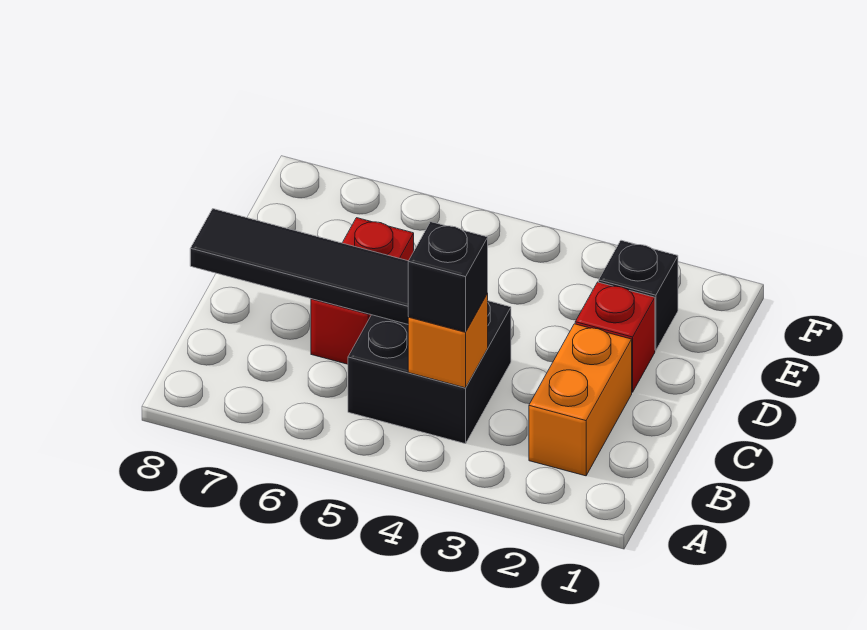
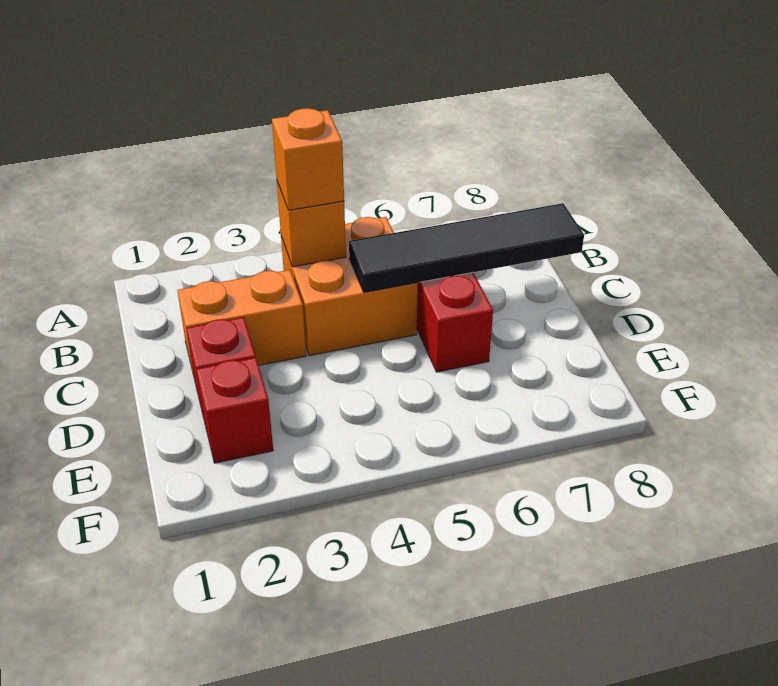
orange 1x2 brick [529,324,632,476] -> orange 1x2 brick turned to [177,270,306,375]
black 2x2 brick [348,301,511,444] -> orange 2x2 brick [281,217,418,356]
black 1x1 brick [408,222,488,332] -> orange 1x1 brick [272,108,344,210]
black 1x1 brick [599,240,678,351] -> red 1x1 brick [196,358,273,463]

